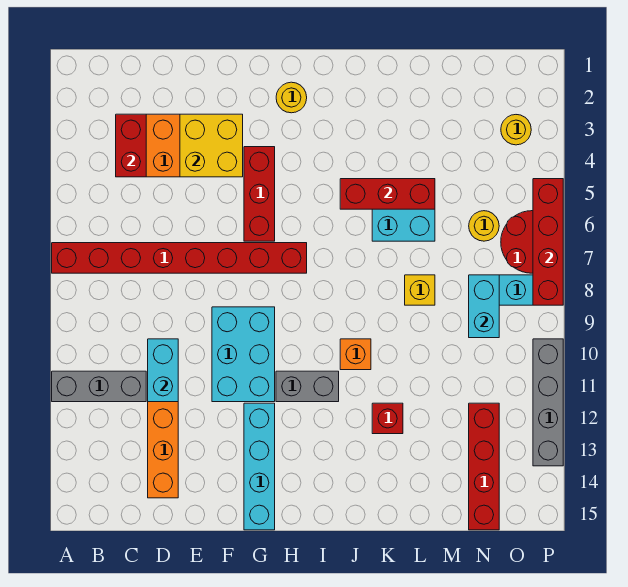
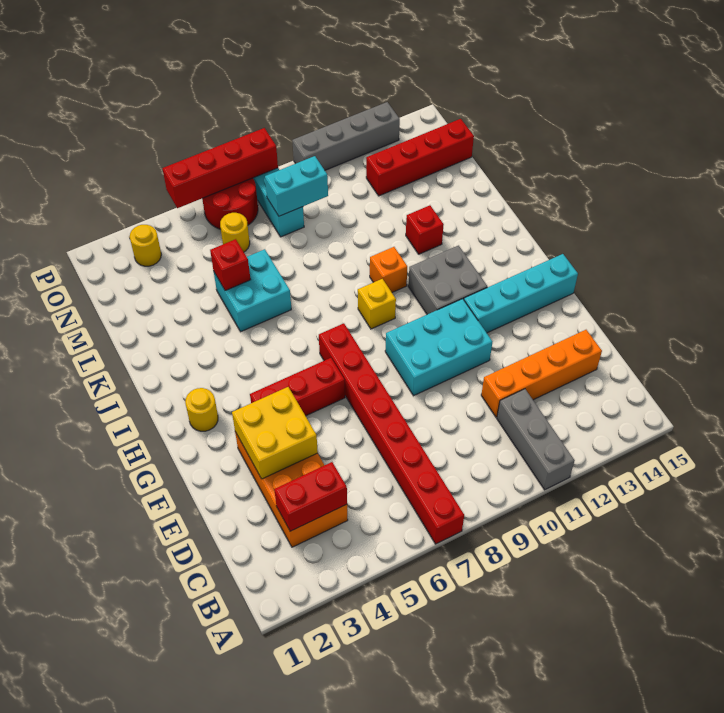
cyan 1x2 brick [148,339,178,402] -> none
grey 1x2 brick [276,371,339,402] -> grey 2x2 brick [408,246,487,314]
red 1x3 brick [340,179,435,209] -> red 1x1 brick [210,239,251,291]
yellow 1x1 brick [405,275,435,305] -> yellow 1x1 brick moved to [358,279,396,329]

